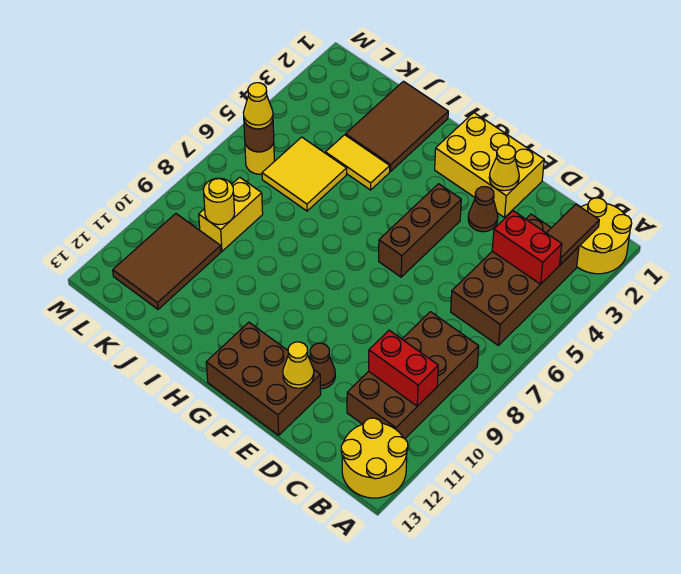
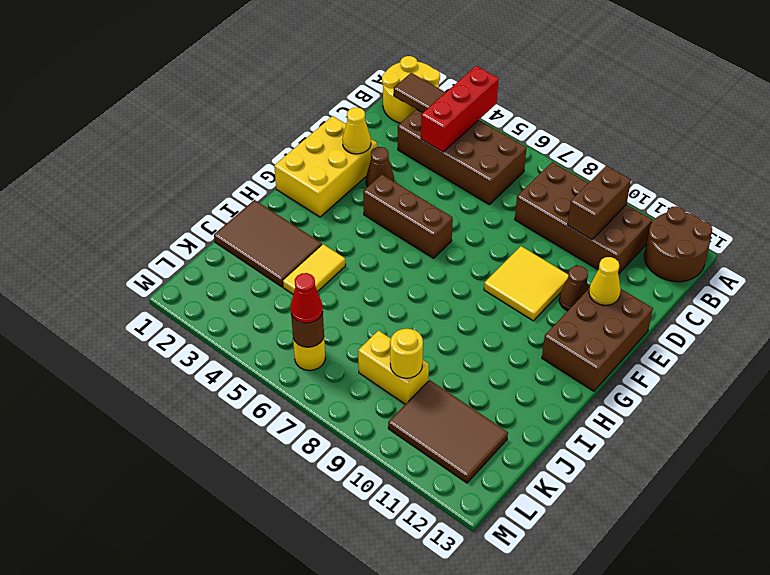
yellow 2x2 round brick [341,418,408,498] -> brown 2x2 round brick [644,206,712,282]
red 1x2 brick [492,211,562,284] -> red 1x3 brick [421,66,499,152]
red 1x2 brick [369,330,438,406] -> brown 1x2 brick [568,166,631,240]
yellow 2x2 tile [262,137,347,211] -> yellow 2x2 tile moved to [484,246,568,321]
yellow 1x1 cone [243,83,273,129] -> red 1x1 cone [291,273,323,323]

